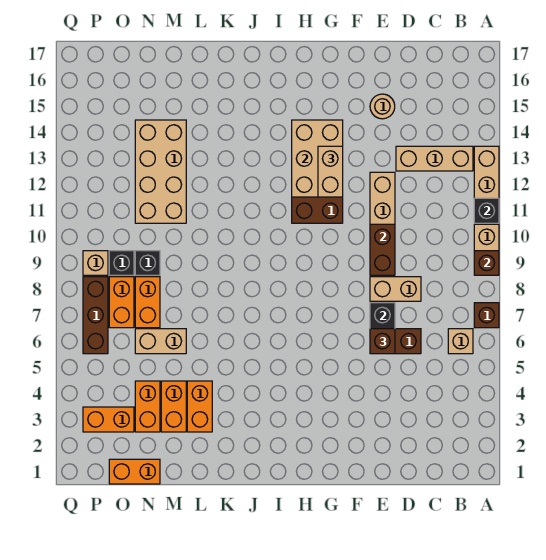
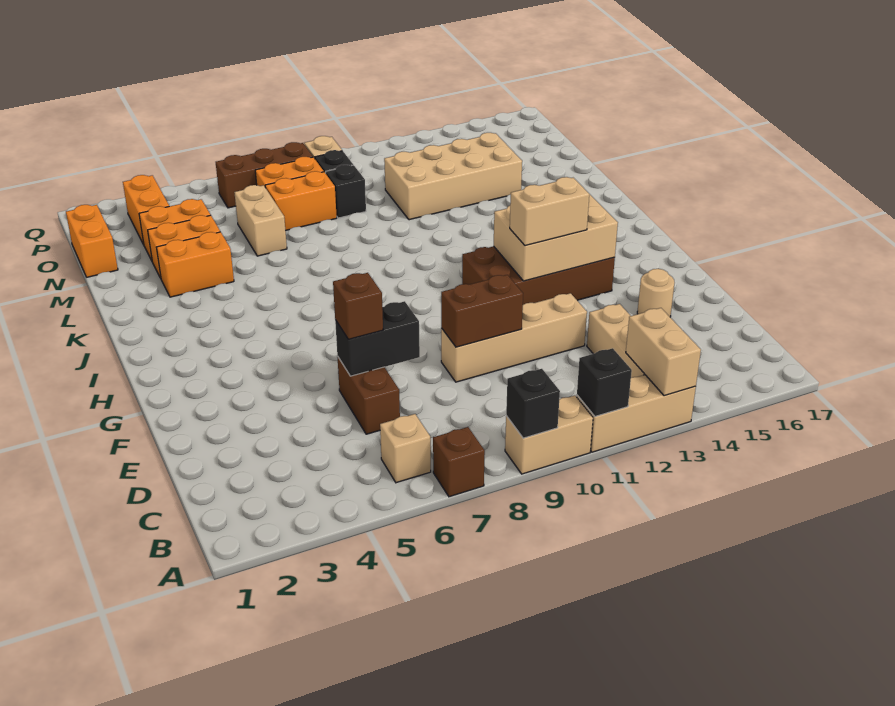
brown 1x1 brick [474,251,499,275] -> black 1x1 brick [506,369,560,438]
tan 1x2 brick [370,277,421,301] -> tan 1x2 brick moved to [626,308,701,396]

